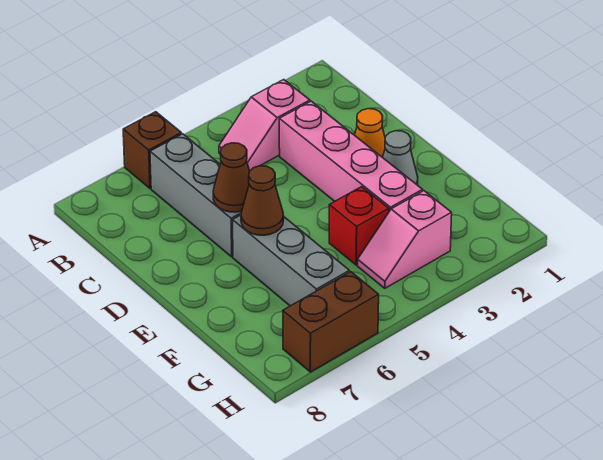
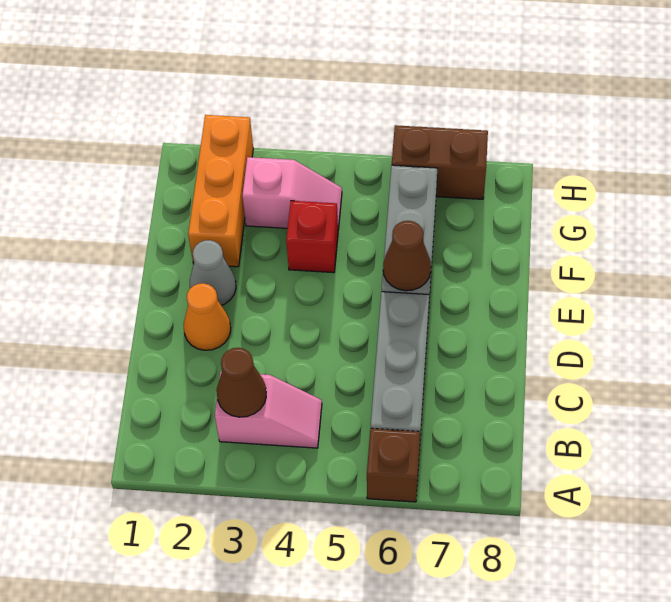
pink 1x4 brick [279,101,423,211] -> none
brown 1x1 cone [213,143,249,212] -> brown 1x1 cone moved to [217,348,266,417]
none -> orange 1x3 brick [188,115,253,267]

